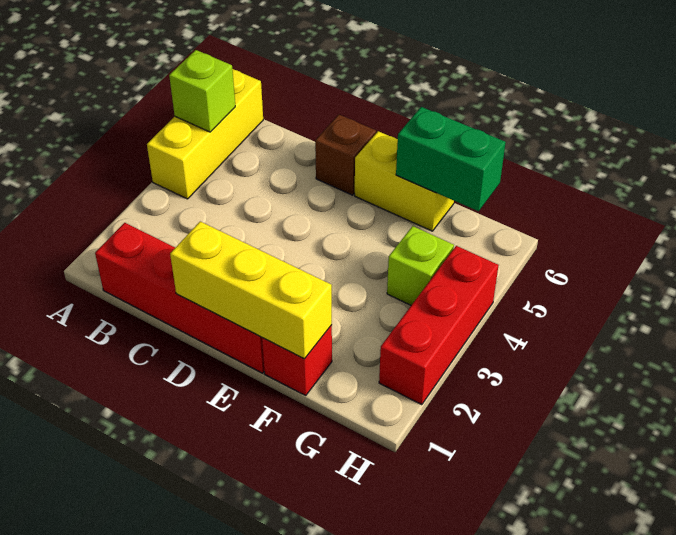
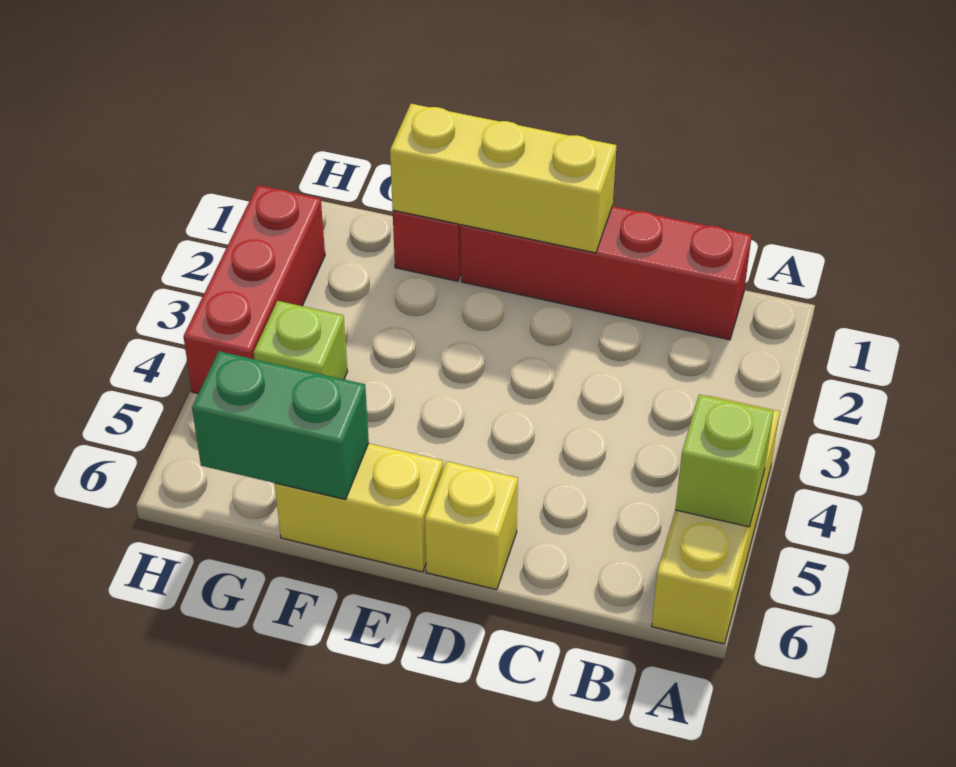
brown 1x1 brick [315,115,376,195] -> yellow 1x1 brick [425,461,518,590]

